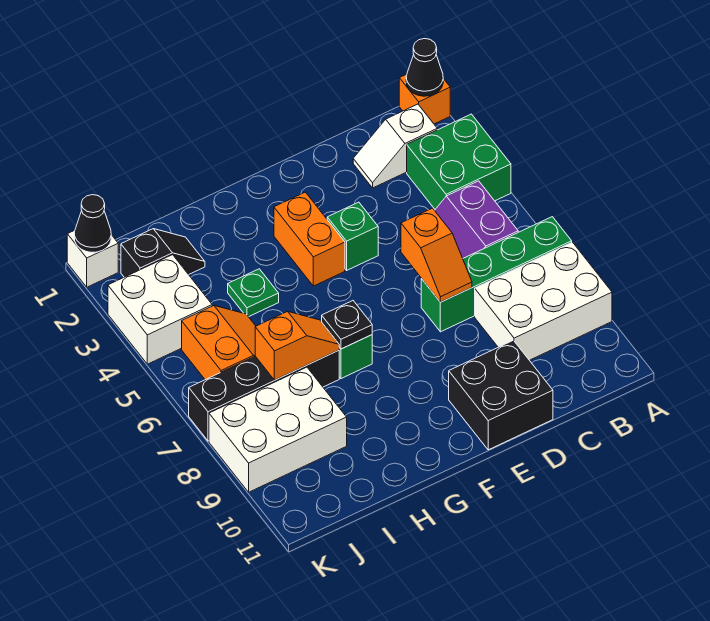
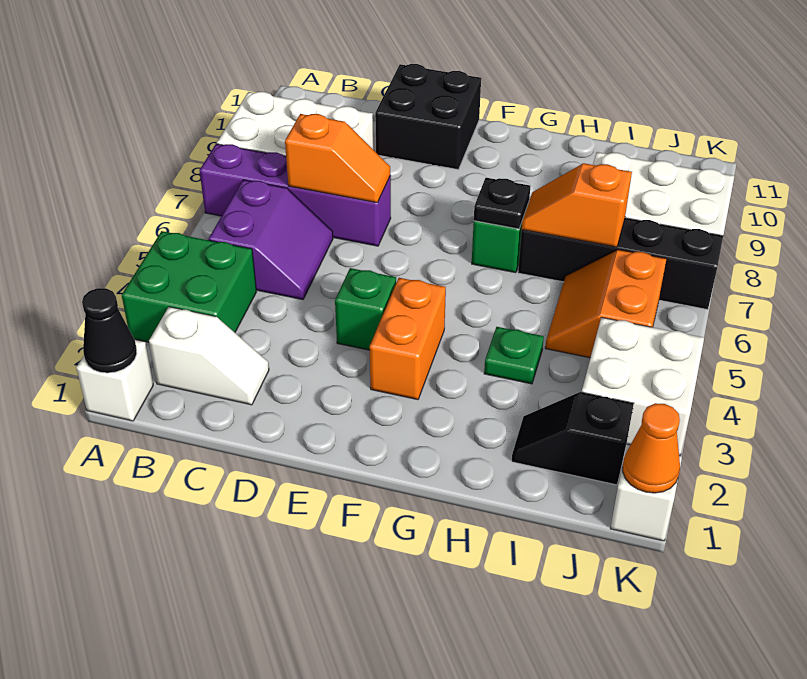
orange 1x1 brick [399,74,450,124] -> white 1x1 brick [76,340,153,421]
green 1x4 brick [421,217,572,332] -> purple 1x4 brick [199,144,391,246]
orange 1x2 slope [401,208,472,302] -> orange 1x2 slope turned to [285,114,390,203]
black 1x1 cone [74,195,111,252] -> orange 1x1 cone [623,403,680,493]

